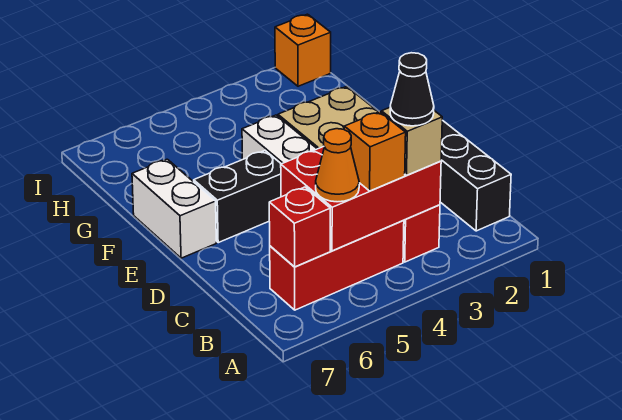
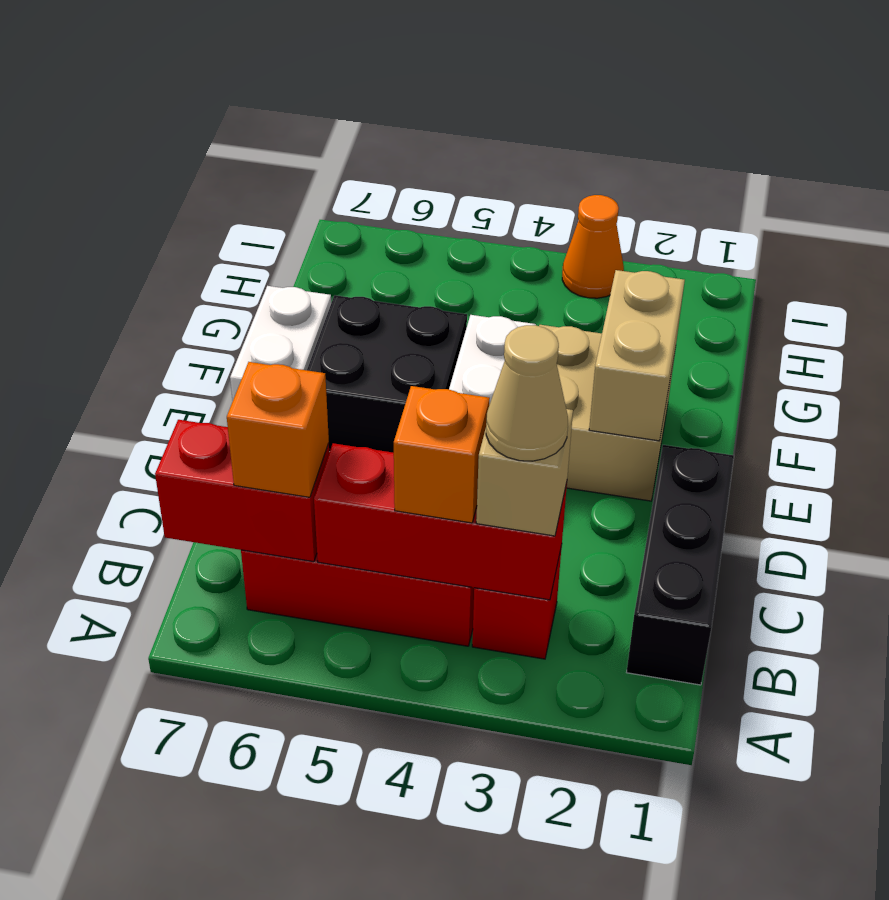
red 2x3 brick [281,147,441,251] -> red 1x3 brick [314,443,567,600]
black 1x1 cone [390,53,434,126] -> tan 1x1 cone [486,325,568,461]
orange 1x1 cone [316,129,359,202] -> orange 1x1 cone moved to [562,195,624,298]
red 1x1 brick [269,187,330,267] -> red 1x2 brick [155,420,329,562]
none -> tan 1x2 brick [589,270,685,441]
black 1x2 brick [194,151,281,243] -> black 2x2 brick [307,295,467,453]
orange 1x1 brick [275,14,331,86] -> orange 1x1 brick moved to [227,362,329,497]

